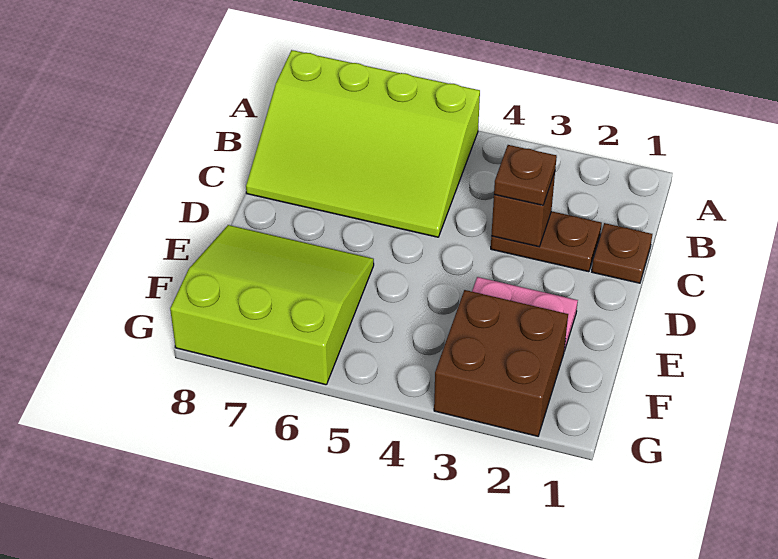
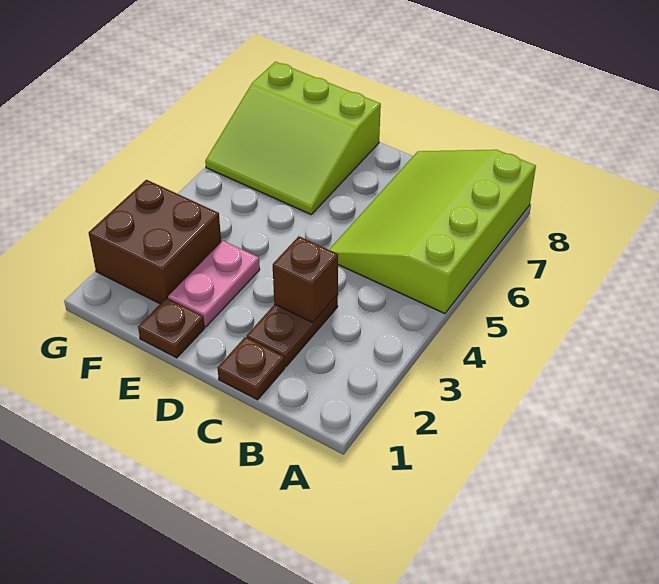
brown 1x1 plate [494,145,557,205] -> brown 1x1 plate moved to [138,298,205,358]
lime 3x3 slope [170,225,374,385] -> lime 3x3 slope turned to [205,62,381,215]

